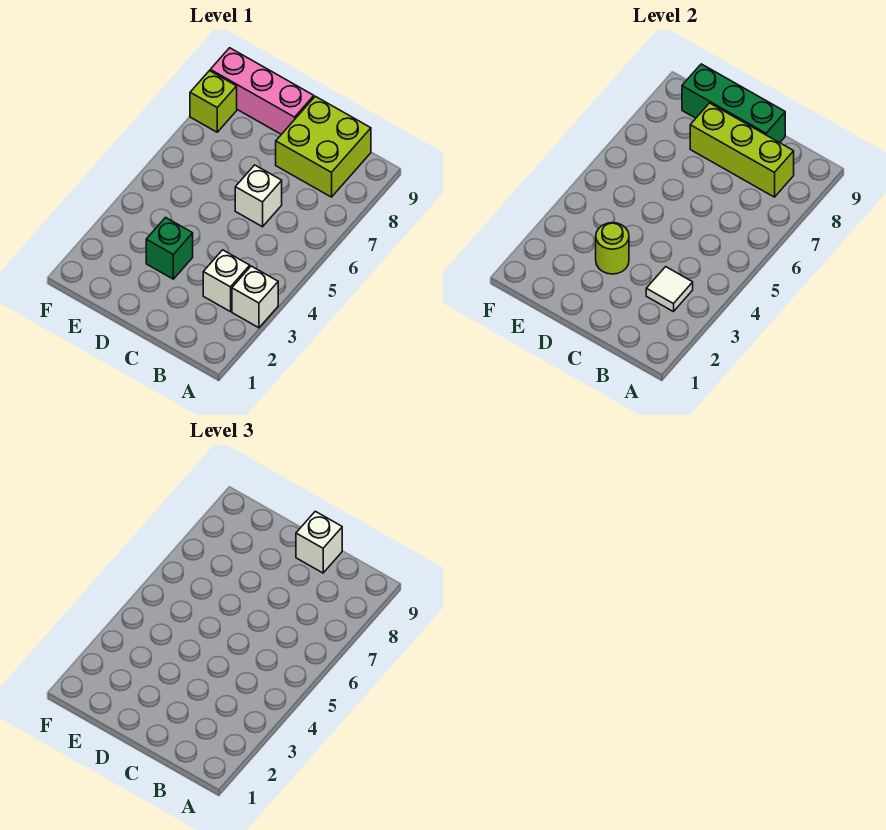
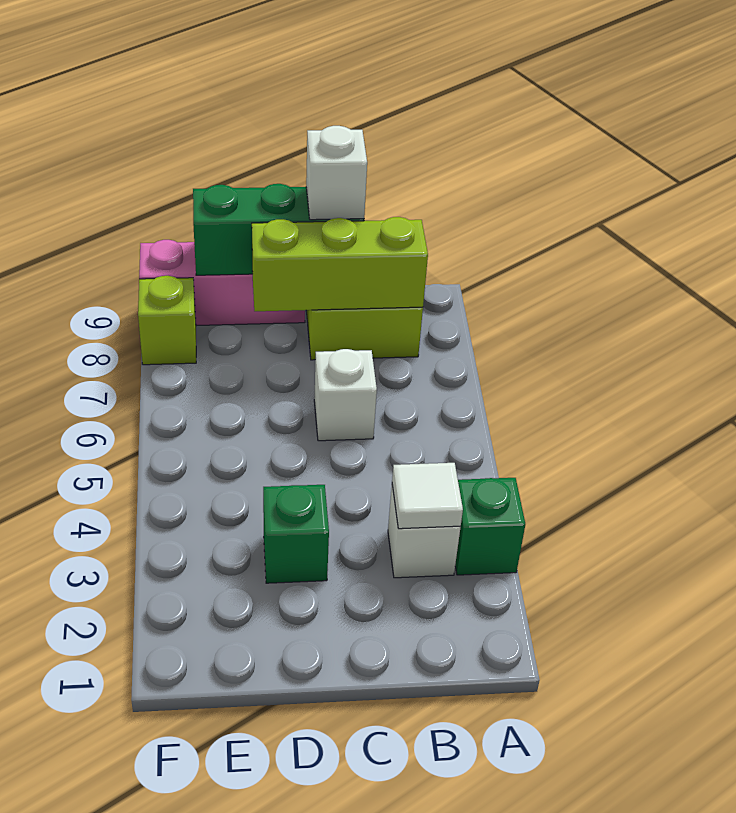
white 1x1 brick [232,266,278,328] -> green 1x1 brick [455,478,525,575]
lime 1x1 round brick [596,223,629,274] -> none

